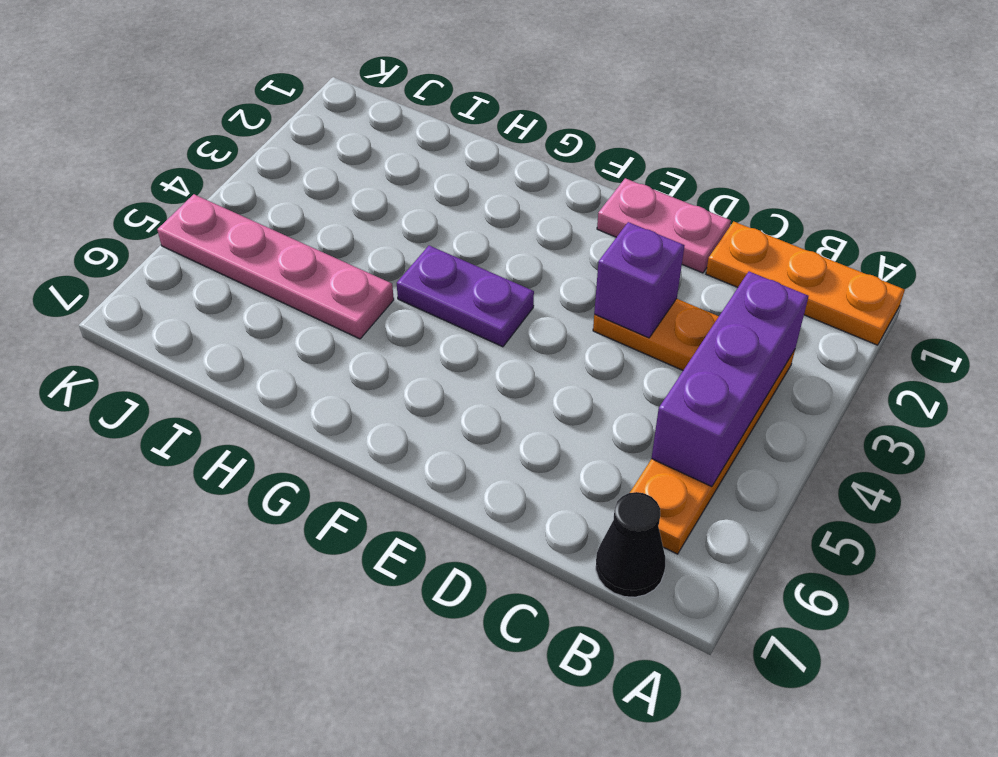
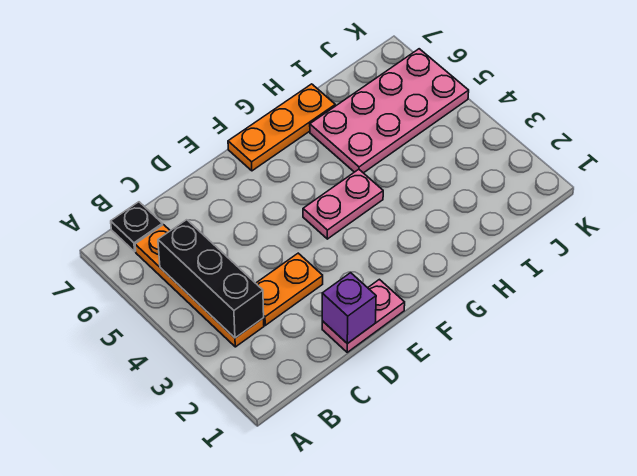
orange 1x3 plate [706,222,905,345] -> orange 1x3 plate moved to [228,84,335,171]
purple 1x3 brick [651,272,808,487] -> black 1x3 brick [158,220,264,338]
black 1x1 cone [596,492,665,597] -> black 1x1 plate [111,202,162,251]
purple 1x1 brick [594,222,684,338] -> purple 1x1 brick moved to [322,273,376,344]
purple 1x2 plate [397,246,534,347] -> pink 1x2 plate [303,169,383,239]
pink 1x4 plate [157,194,394,339] -> pink 2x4 plate [310,49,469,173]

